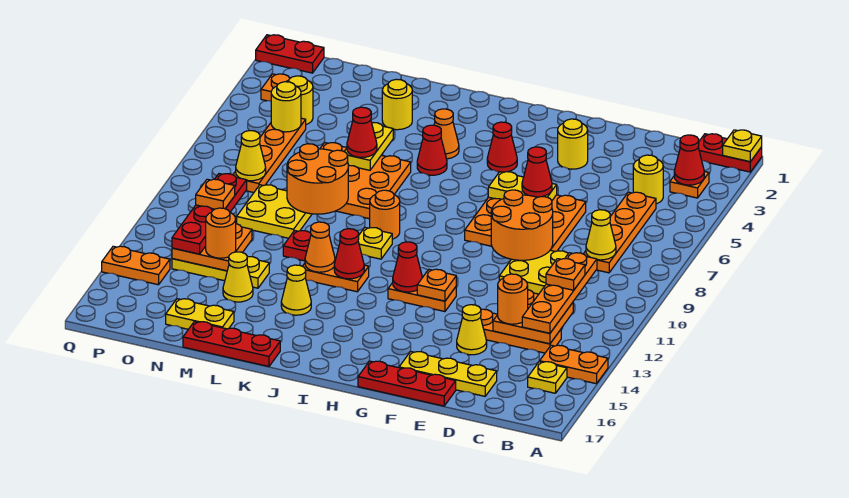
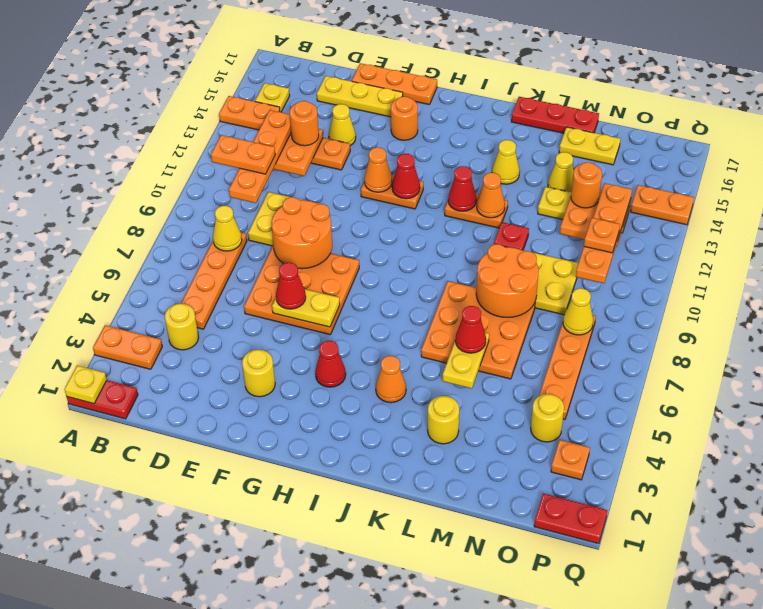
orange 1x1 plate [670,172,709,198] -> orange 1x2 plate [93,325,162,369]
red 1x1 cone [674,135,704,185] -> none
orange 1x1 plate [546,259,585,290] -> orange 1x2 plate [211,135,275,174]
red 1x3 plate [358,361,456,406] -> orange 1x3 plate [352,63,437,105]
orange 1x1 plate [417,269,456,301] -> orange 1x1 cone [364,147,392,192]
red 1x1 cone [417,125,447,175] -> none
orange 1x1 round brick [370,190,400,239] -> orange 1x1 round brick moved to [391,97,418,140]
yellow 1x1 plate [358,228,392,259] -> none
yellow 1x1 round brick [271,82,301,132] -> none
red 1x4 plate [172,174,247,254] -> orange 1x4 plate [576,183,632,283]

